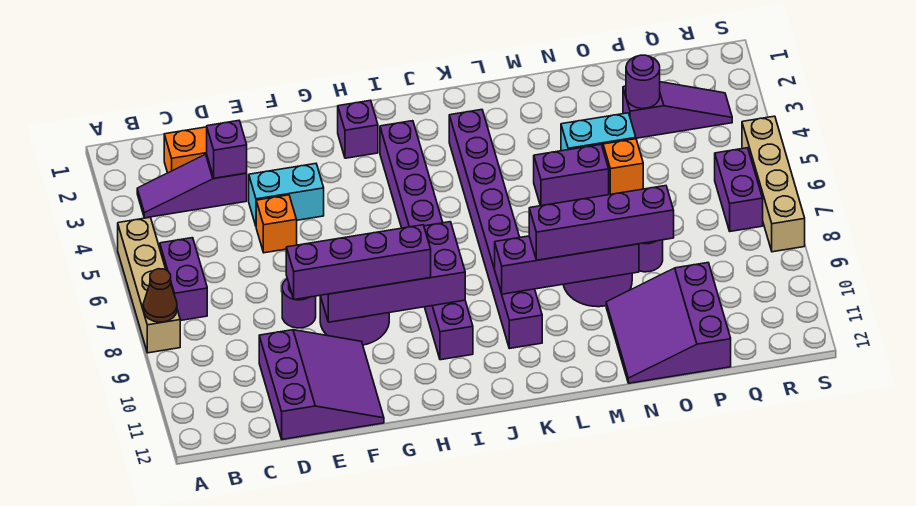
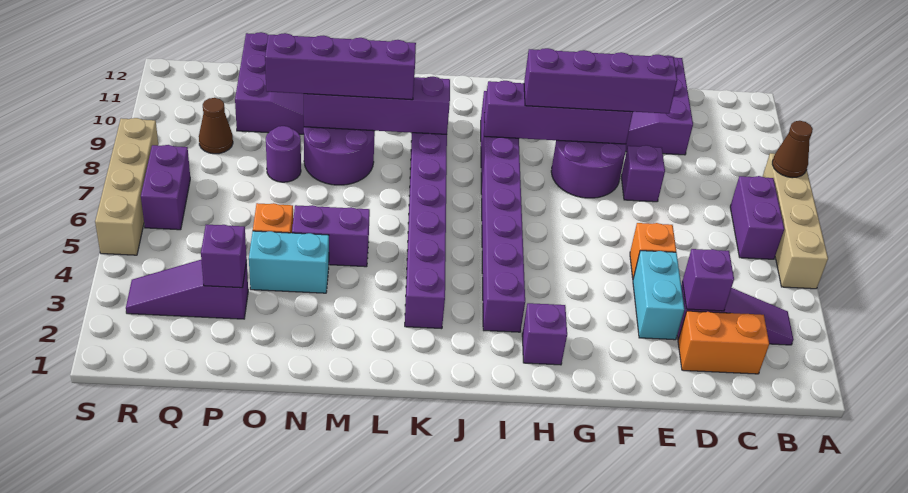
cyan 1x2 brick [249,164,324,226] -> cyan 1x2 brick turned to [633,251,684,340]
purple 1x1 round brick [282,279,316,328] -> purple 1x1 brick [621,145,665,202]
purple 2x4 brick [320,222,465,322] -> purple 1x4 brick [484,81,633,144]
purple 1x1 round brick [626,55,660,109] -> purple 1x1 brick [201,225,247,288]
none -> brown 1x1 cone [199,98,233,154]

